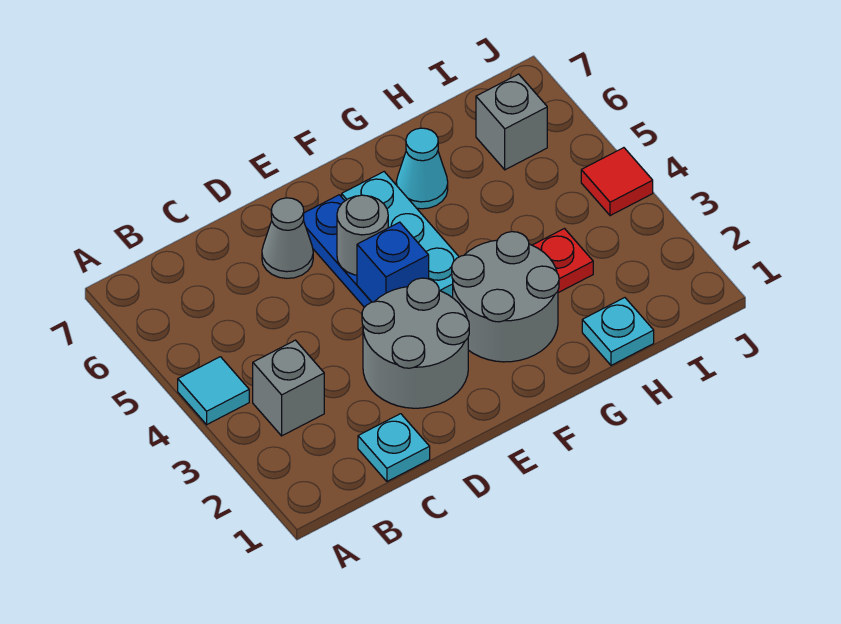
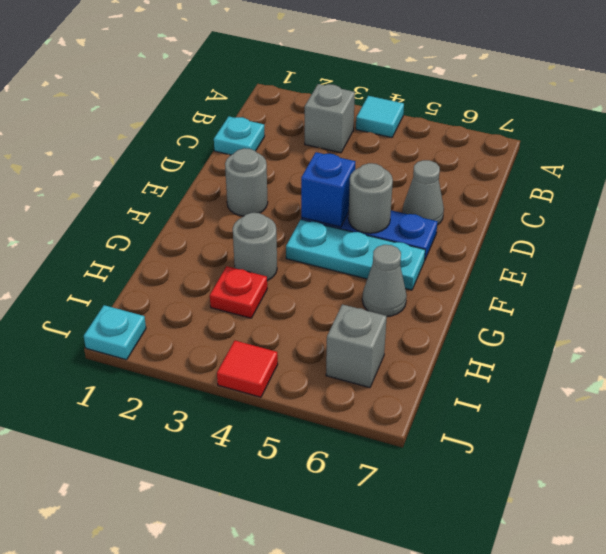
grey 2x2 round brick [362,278,469,408] -> grey 1x1 round brick [225,148,268,216]
grey 2x2 round brick [452,232,559,362] -> grey 1x1 round brick [233,213,277,281]
cyan 1x1 cone [396,128,448,209] -> grey 1x1 cone [362,245,407,316]
cyan 1x1 plate [582,298,654,365] -> cyan 1x1 plate moved to [84,305,146,360]

